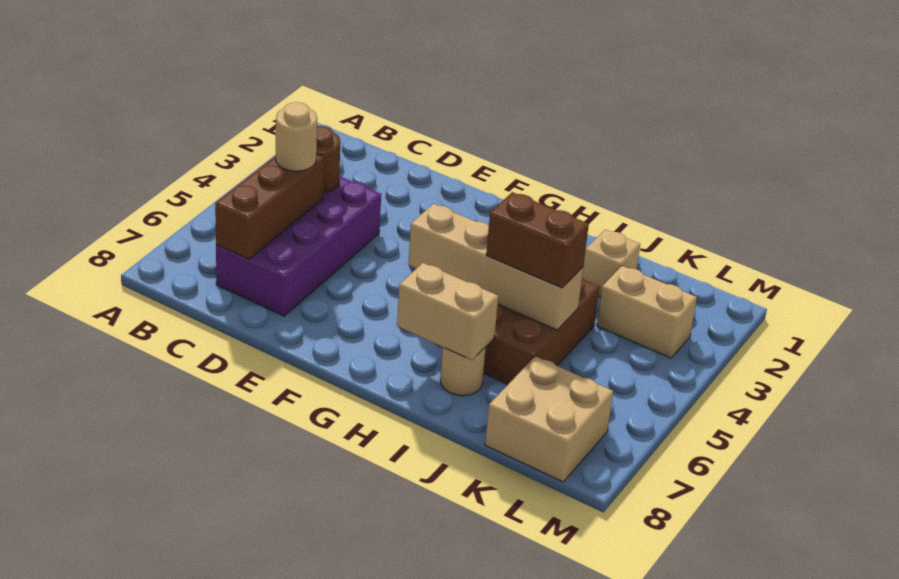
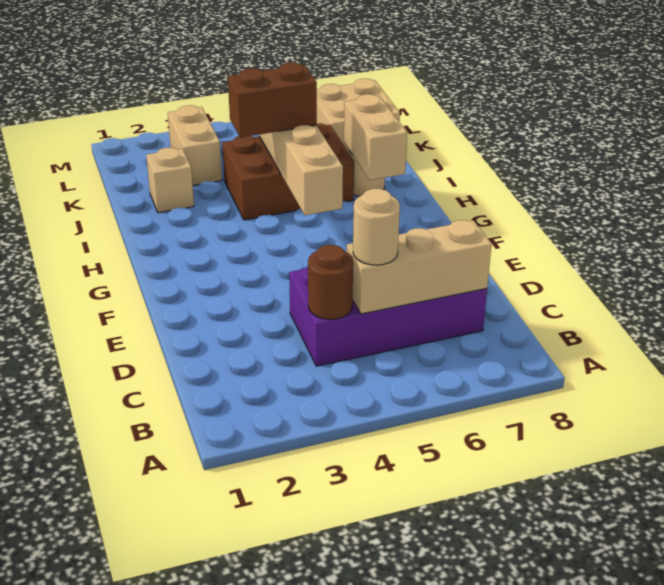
brown 1x3 brick [215,154,324,259] -> tan 1x3 brick [347,220,492,314]
brown 1x2 brick [486,192,589,288] -> brown 1x2 brick turned to [228,62,317,138]

